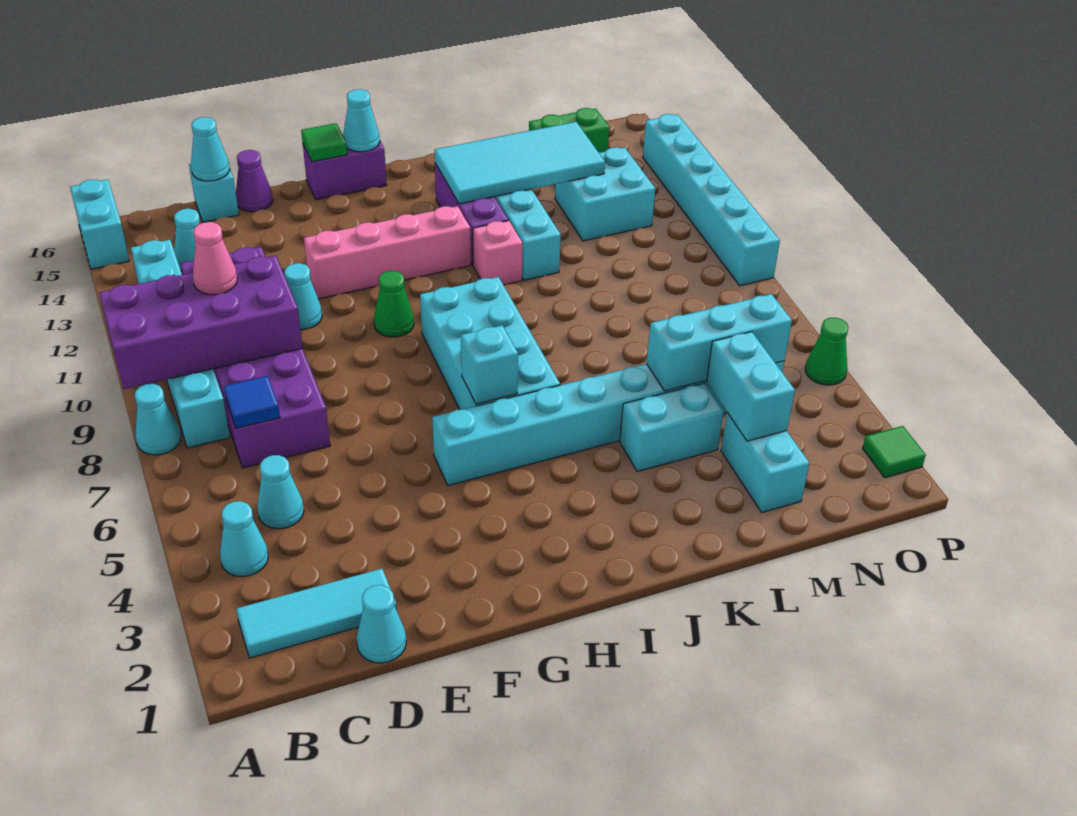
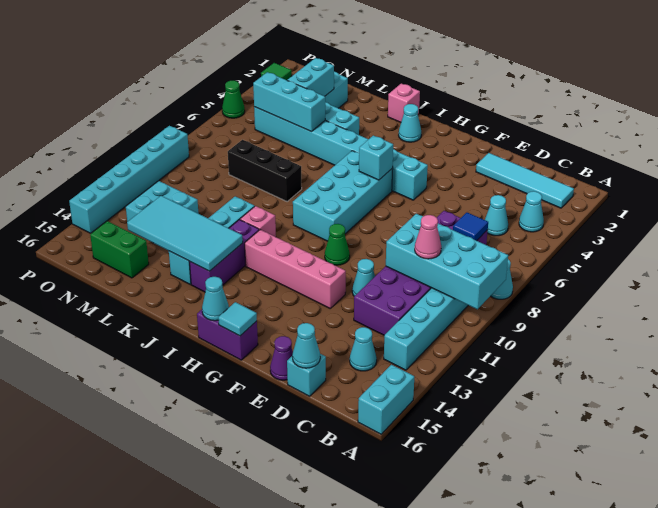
purple 2x4 brick [99,255,302,389] -> cyan 2x4 brick [386,214,508,309]
cyan 1x3 tile [236,569,397,658] -> cyan 1x4 tile [476,153,574,208]
cyan 1x1 cone [356,585,406,663] -> cyan 1x1 cone moved to [399,104,421,142]
green 1x1 tile [301,123,347,162] -> cyan 1x1 tile [218,302,257,336]
none -> pink 1x1 brick [388,84,420,122]
none -> black 1x3 brick [228,140,302,201]

